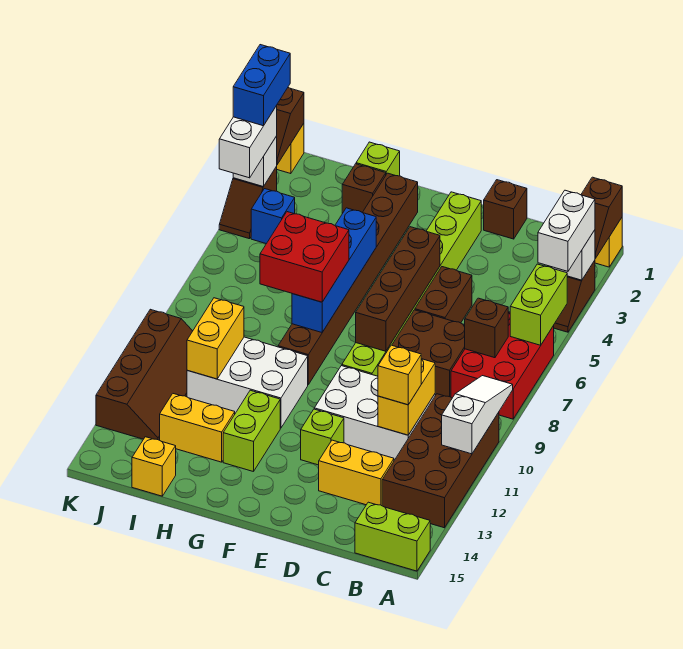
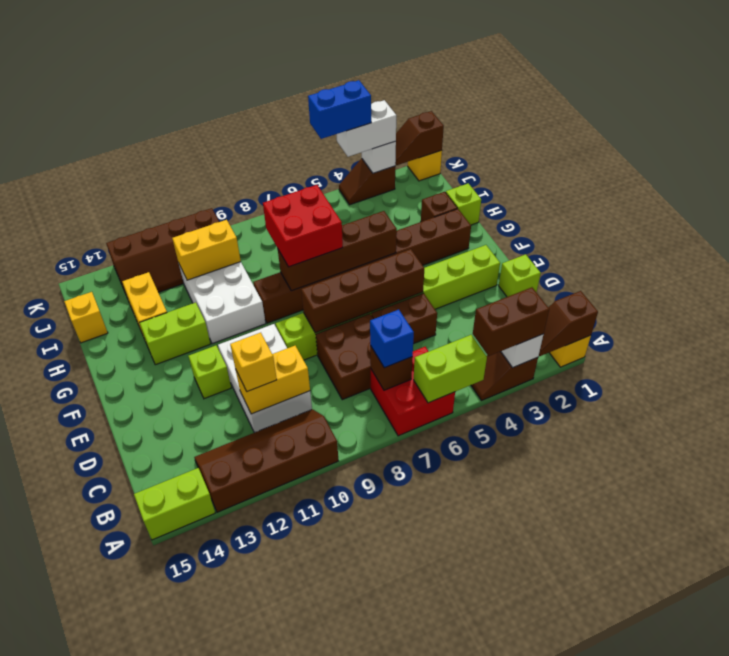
white 1x2 brick [538,190,595,271] -> brown 1x2 brick [473,287,549,356]
red 2x3 brick [451,312,554,419] -> red 2x2 brick [371,347,455,436]
white 1x3 slope [442,376,513,454] -> none
brown 2x4 brick [382,394,499,528] -> brown 2x4 slope [194,409,338,512]
lime 1x2 brick [355,502,430,571] -> lime 1x2 brick turned to [134,468,215,540]
yellow 1x2 brick [319,440,394,506] -> none
brown 1x1 brick [484,180,527,239] -> lime 1x1 brick [499,254,541,297]
blue 1x4 brick [292,208,376,332] -> brown 1x4 brick [278,211,397,291]
blue 1x1 brick [251,189,295,244] -> blue 1x1 brick moved to [370,310,414,368]
blue 1x2 brick [233,45,290,126] -> blue 1x2 brick moved to [308,80,371,139]

